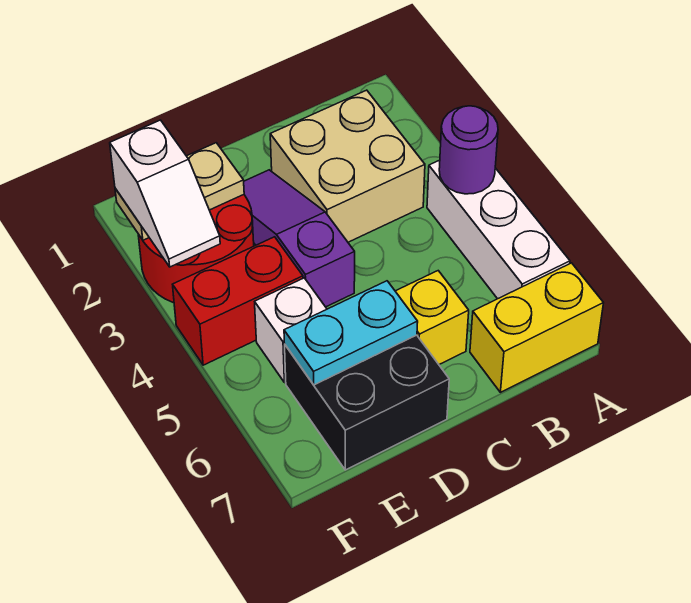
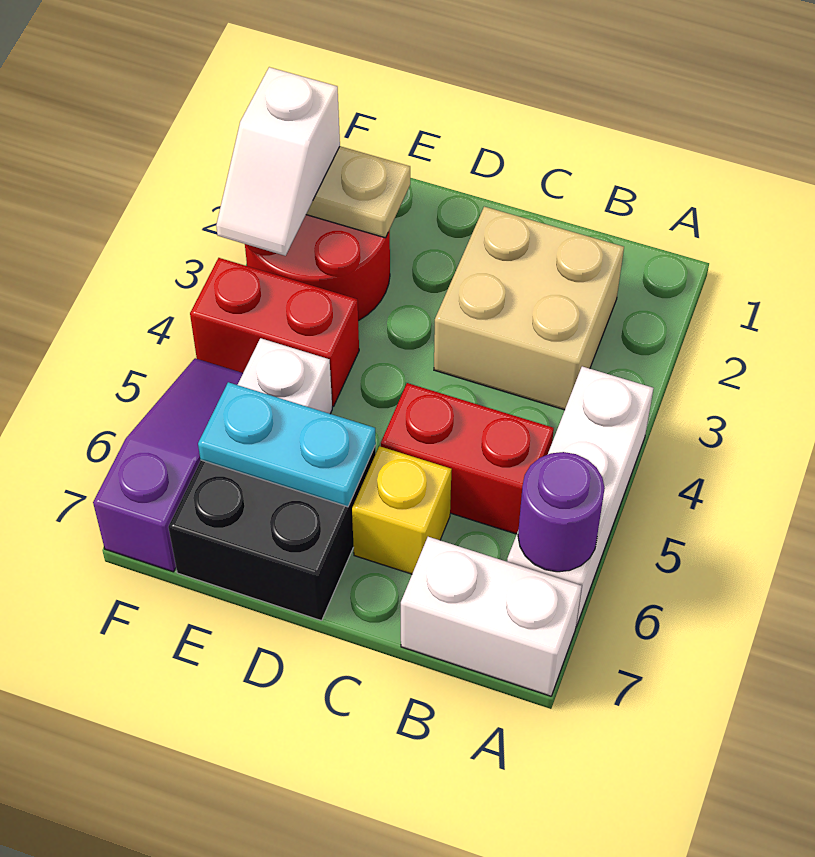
purple 1x1 round brick [439,106,498,194] -> purple 1x1 round brick moved to [518,452,605,572]
yellow 1x2 brick [470,263,603,392] -> white 1x2 brick [401,537,582,696]
none -> red 1x2 brick [381,383,554,534]
purple 1x3 slope [244,170,355,307] -> purple 1x3 slope moved to [93,358,243,572]

